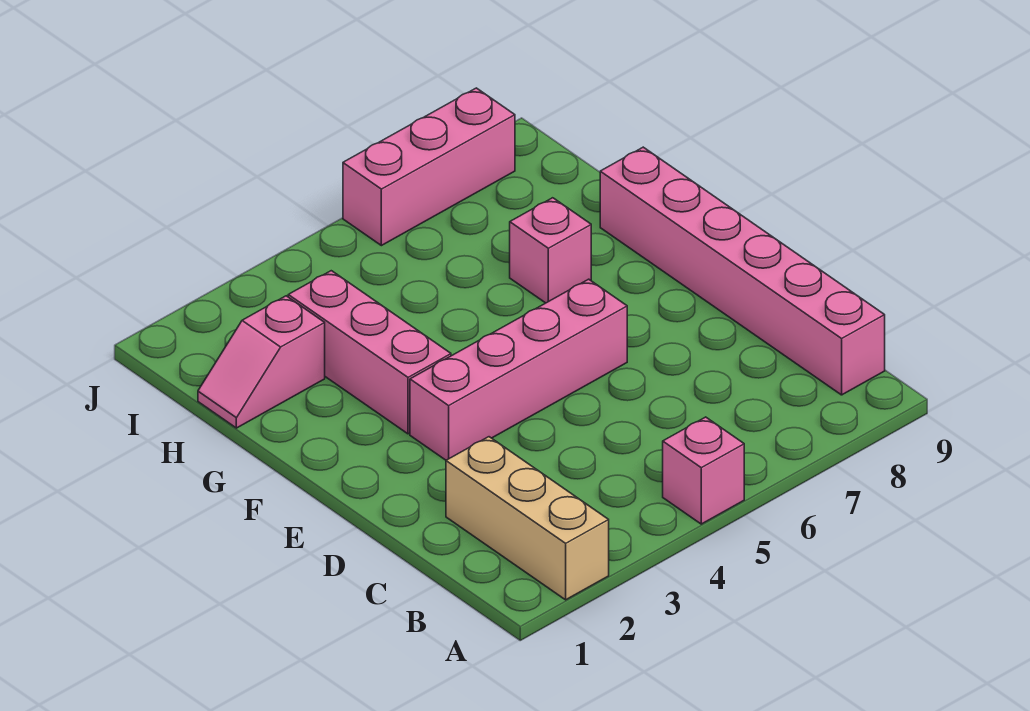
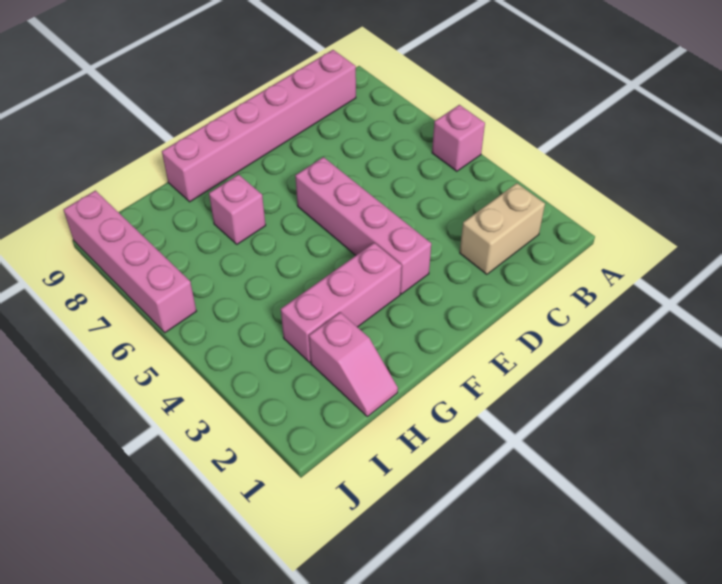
tan 1x3 brick [446,437,609,600] -> tan 1x2 brick [460,183,545,274]
pink 1x3 brick [343,88,515,246] -> pink 1x4 brick [63,190,196,333]

